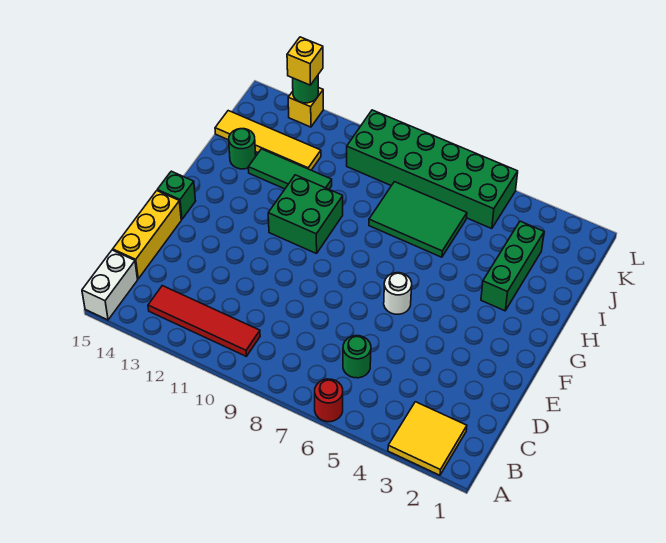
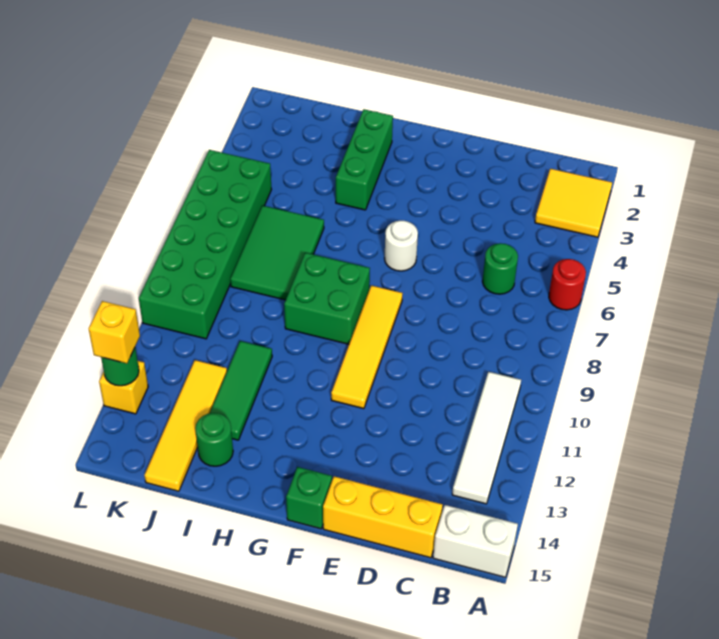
red 1x4 tile [148,286,260,356] -> white 1x4 tile [452,372,521,504]
none -> yellow 1x4 tile [331,286,403,409]
green 2x2 brick [268,175,343,254] -> green 2x2 brick moved to [284,253,370,344]
green 1x3 brick [481,221,544,311] -> green 1x3 brick turned to [336,109,393,210]

